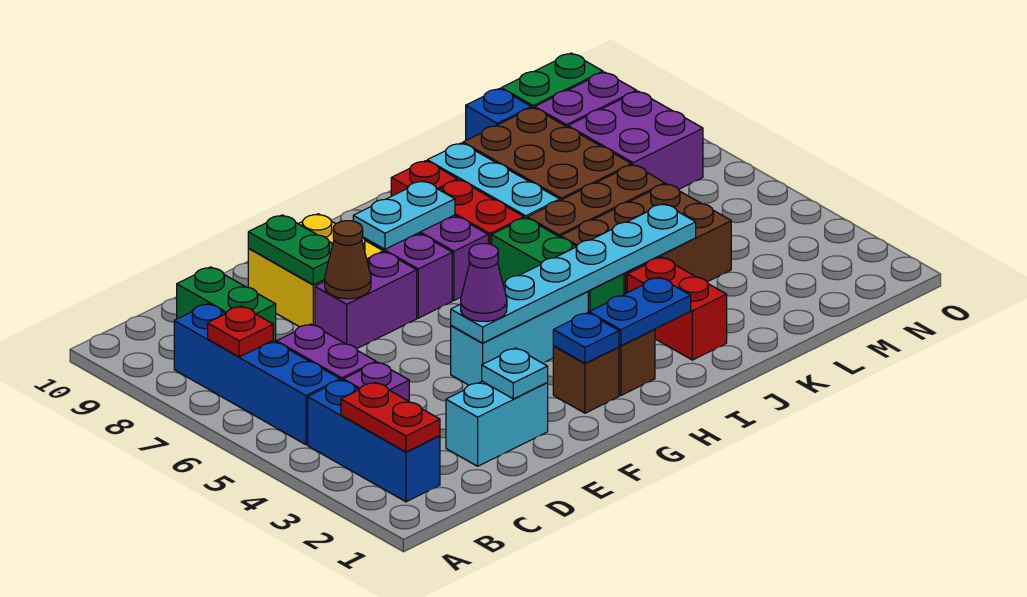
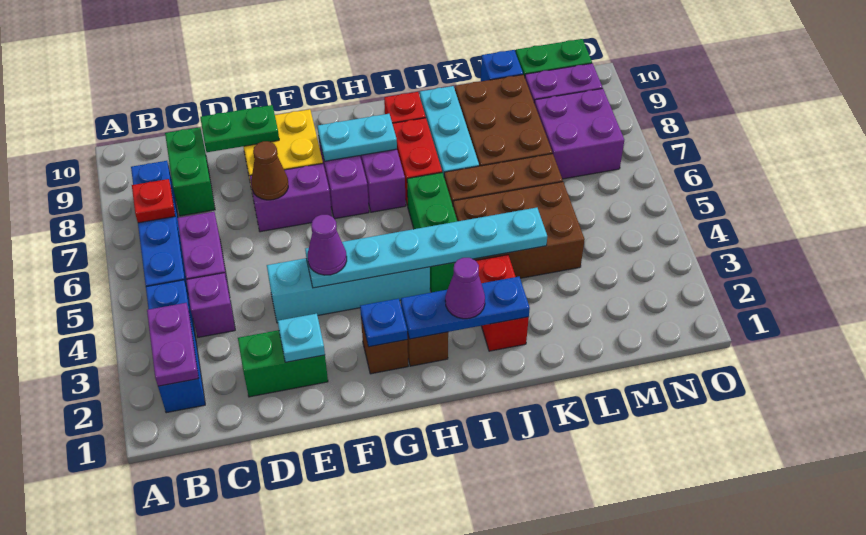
red 1x2 plate [341,382,440,452] -> purple 1x2 plate [147,303,199,386]
cyan 1x2 brick [446,381,548,466] -> green 1x2 brick [238,330,328,397]
green 1x2 plate [248,215,333,285] -> green 1x2 plate turned to [200,105,279,152]
cyan 1x3 brick [451,291,588,385] -> cyan 1x4 brick [267,258,430,323]
blue 1x2 plate [589,277,691,346] -> blue 1x3 plate [401,277,530,339]
none -> purple 1x1 cone [445,258,485,319]

